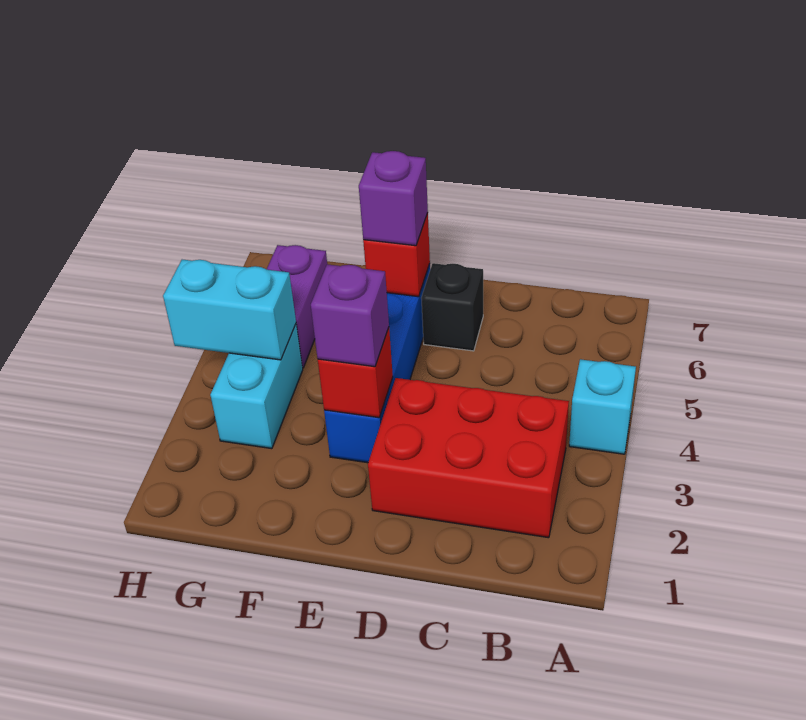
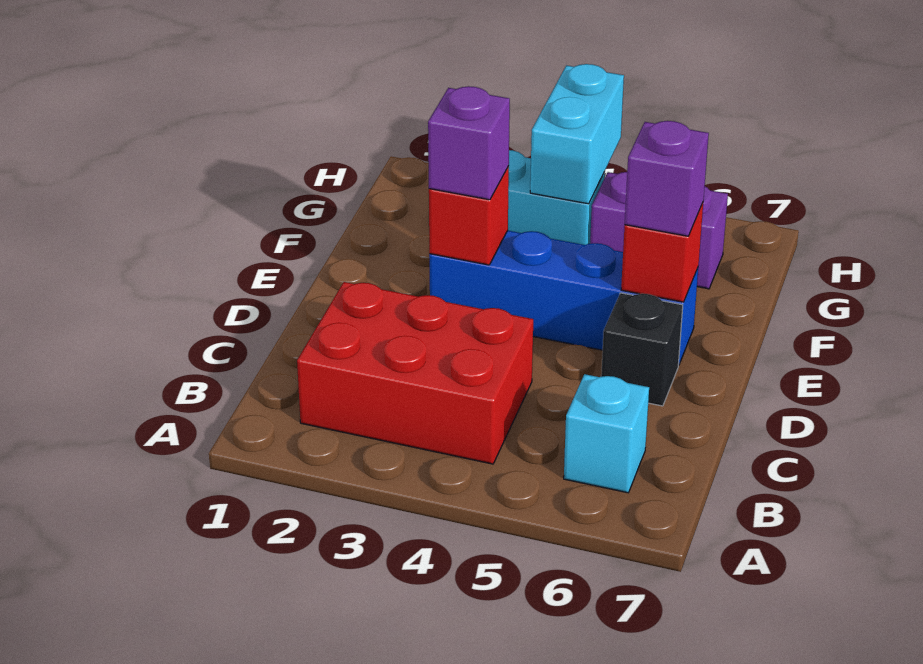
cyan 1x1 brick [569,359,636,454] -> cyan 1x1 brick moved to [564,374,649,493]
red 2x3 brick [368,378,569,538] -> red 2x3 brick turned to [297,282,533,464]

